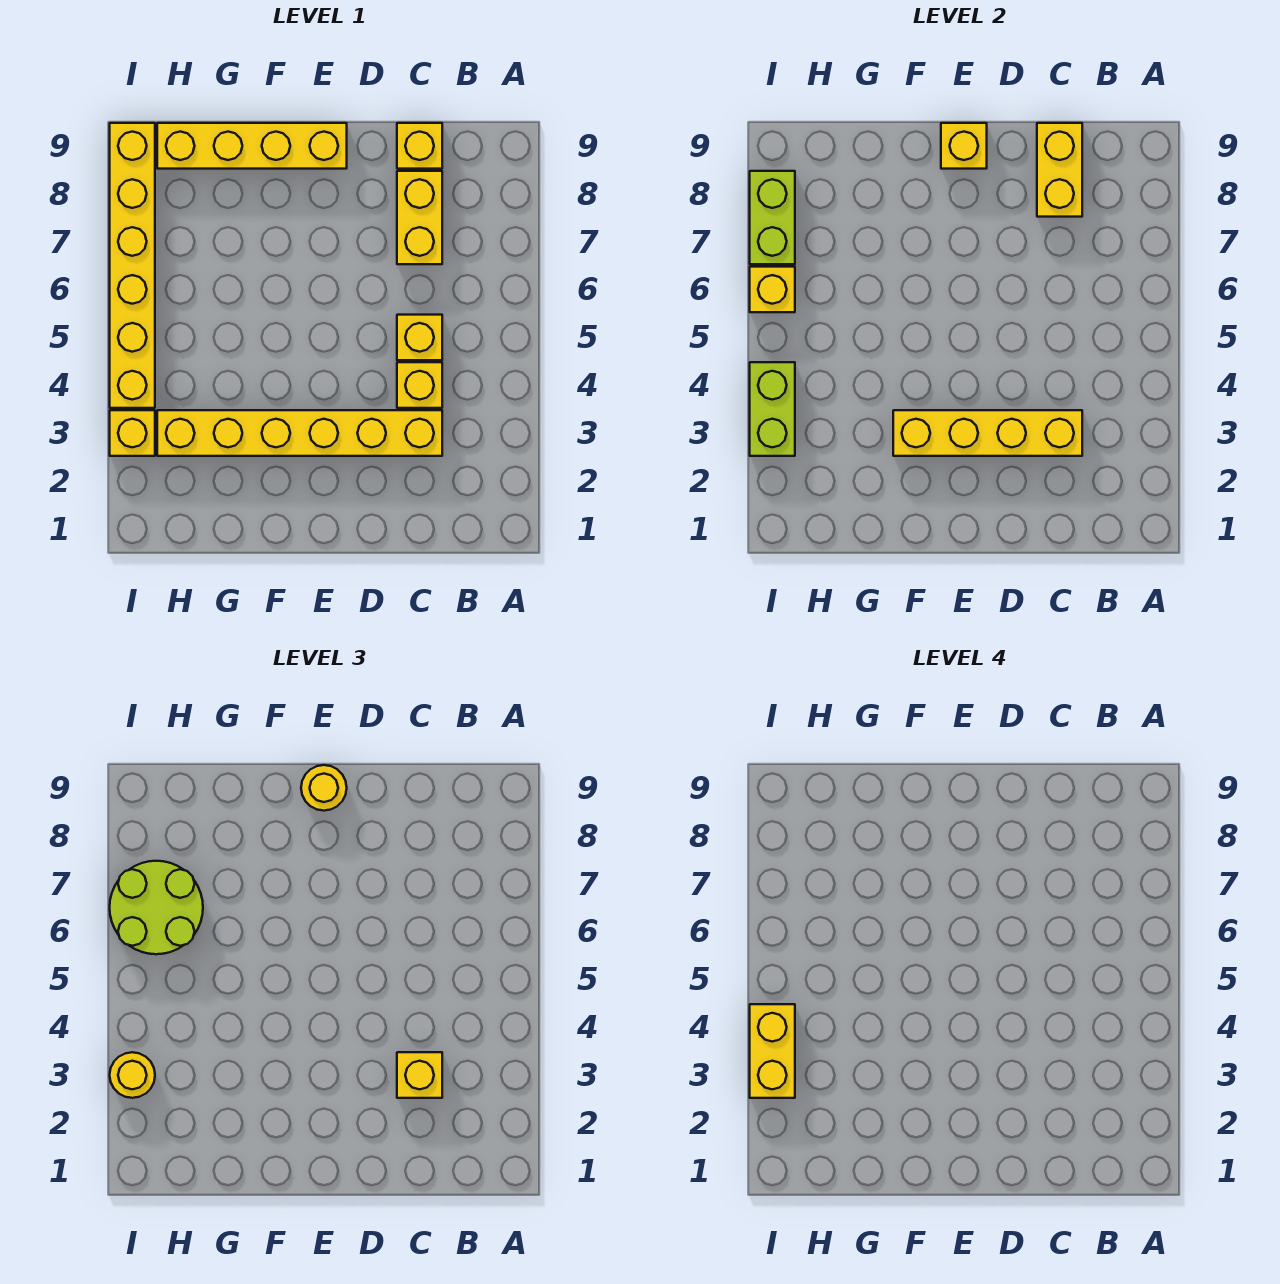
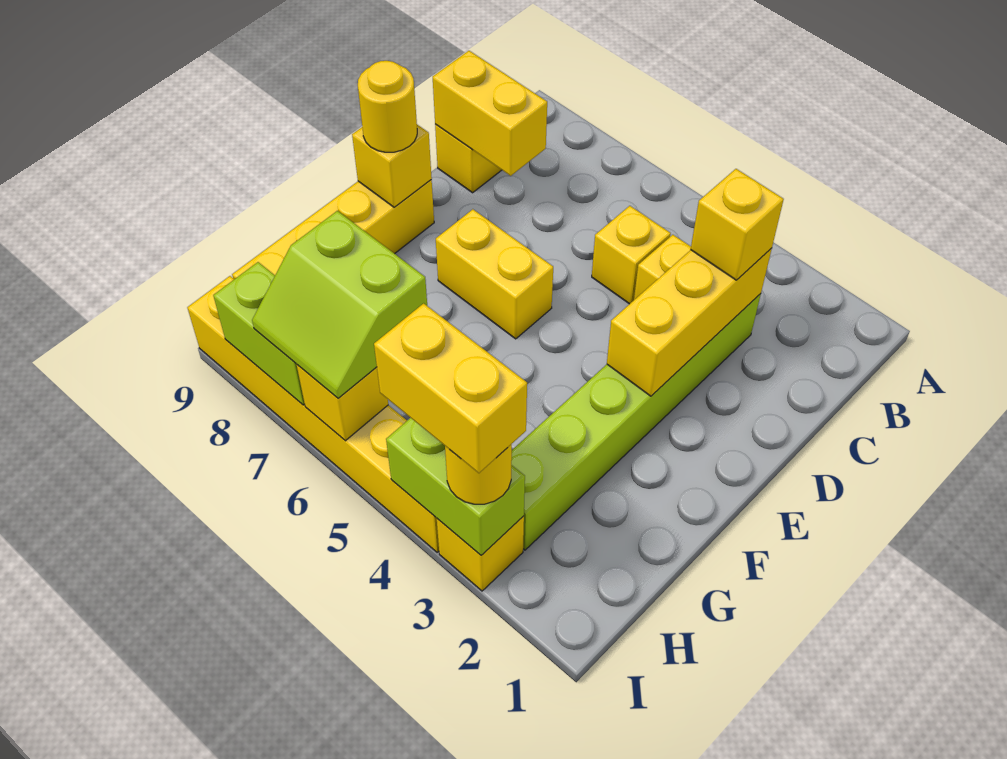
yellow 1x6 brick [157,410,442,456] -> lime 1x6 brick [511,294,761,550]
yellow 1x4 brick [893,410,1082,456] -> yellow 1x3 brick [607,248,772,396]
yellow 1x2 brick [397,171,442,264] -> yellow 1x2 brick moved to [436,209,553,339]
lime 2x2 round brick [110,861,203,954] -> lime 2x2 slope [252,211,427,398]

